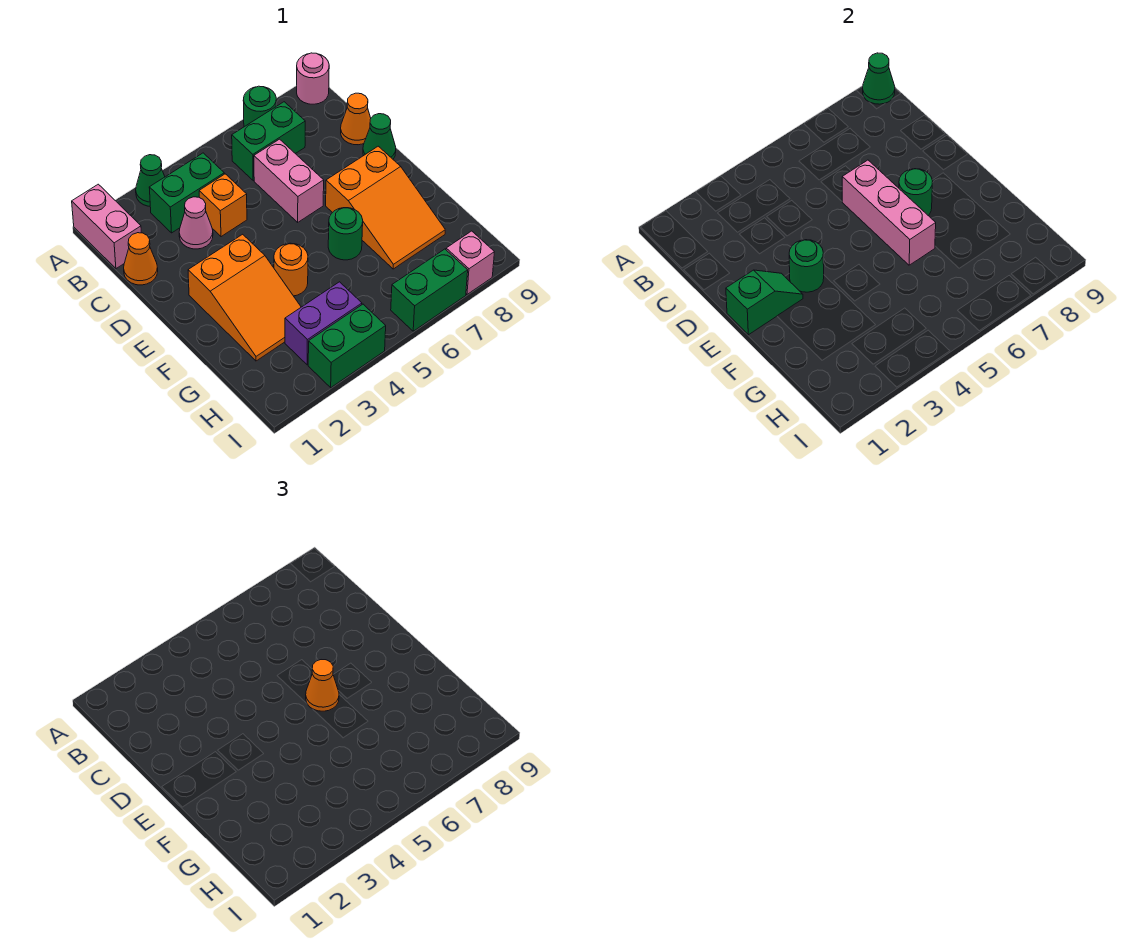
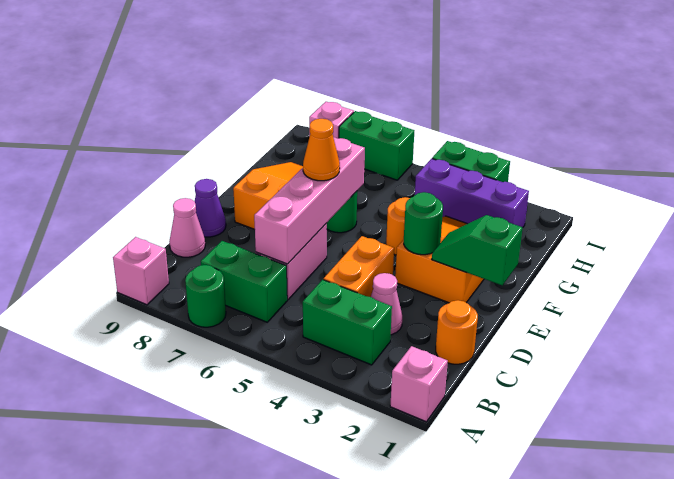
pink 1x2 brick [72,184,141,269] -> pink 1x1 brick [390,346,448,422]
green 1x1 cone [136,155,165,206] -> none
pink 1x1 round brick [297,53,329,104] -> pink 1x1 brick [113,237,169,305]
green 1x1 cone [863,53,895,104] -> none
orange 1x1 cone [124,233,158,285] -> orange 1x1 round brick [436,300,478,364]
orange 1x1 brick [199,174,247,237] -> orange 1x2 brick [324,236,394,297]
orange 1x1 cone [341,93,371,145] -> pink 1x1 cone [169,198,205,257]
pink 1x3 brick [842,160,936,265] -> pink 1x4 brick [254,137,365,264]
green 1x1 cone [363,114,396,159] -> purple 1x1 cone [195,179,226,237]
green 1x1 round brick [899,169,933,215] -> none
purple 1x2 brick [285,282,362,365] -> purple 1x3 brick [415,159,529,228]

